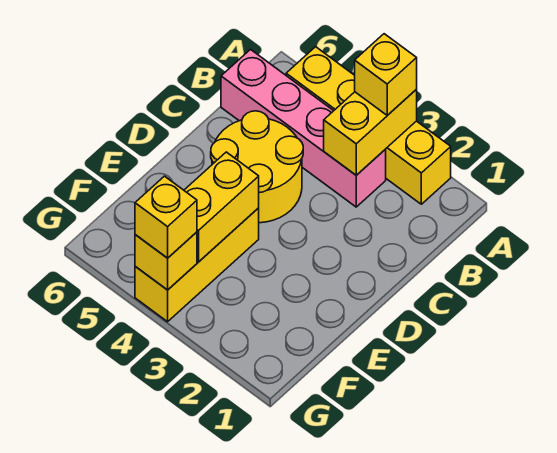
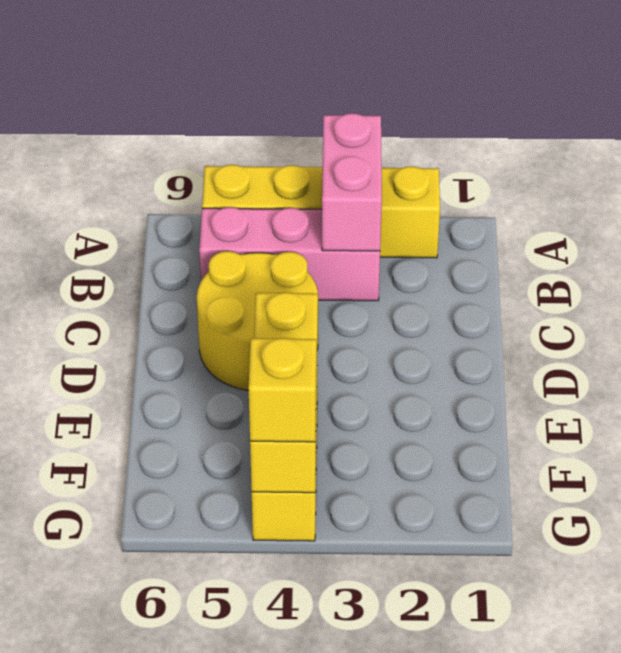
yellow 1x2 brick [324,90,417,175] -> pink 1x2 brick [322,113,382,251]
yellow 1x1 brick [355,34,417,115] -> none
pink 1x4 brick [221,50,386,207] -> pink 1x3 brick [199,207,380,301]

